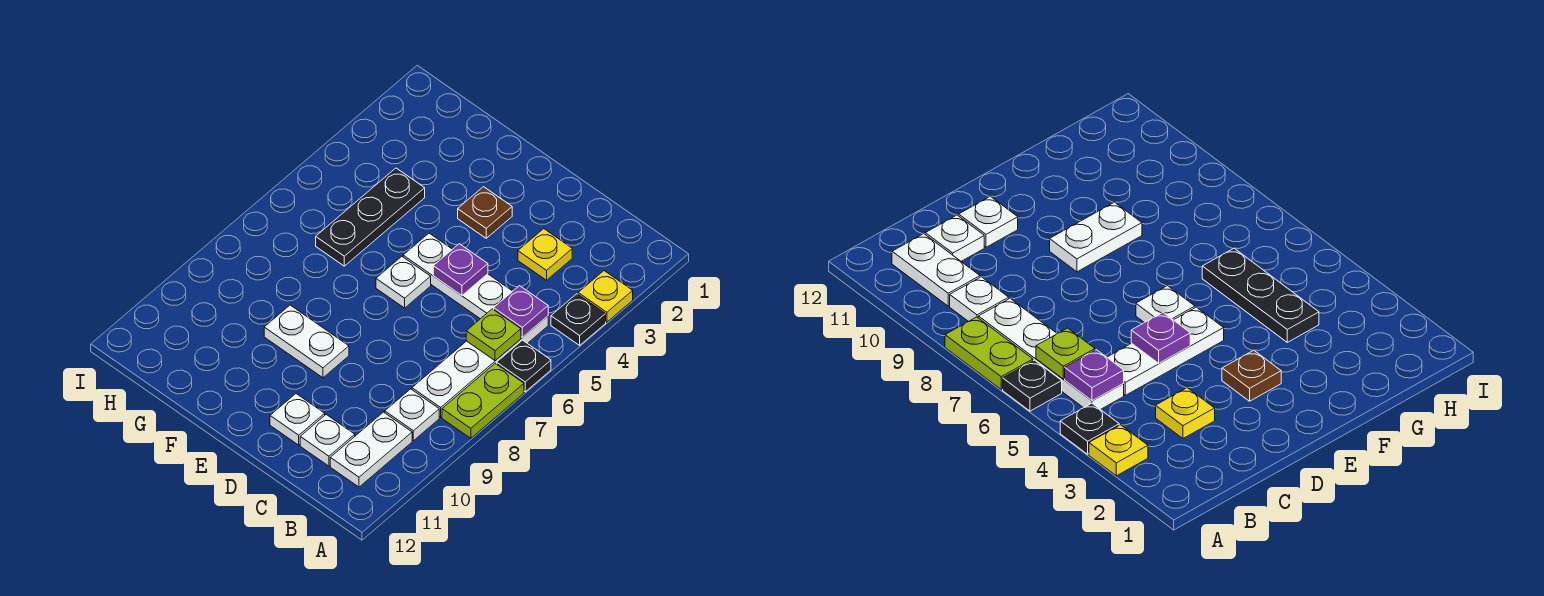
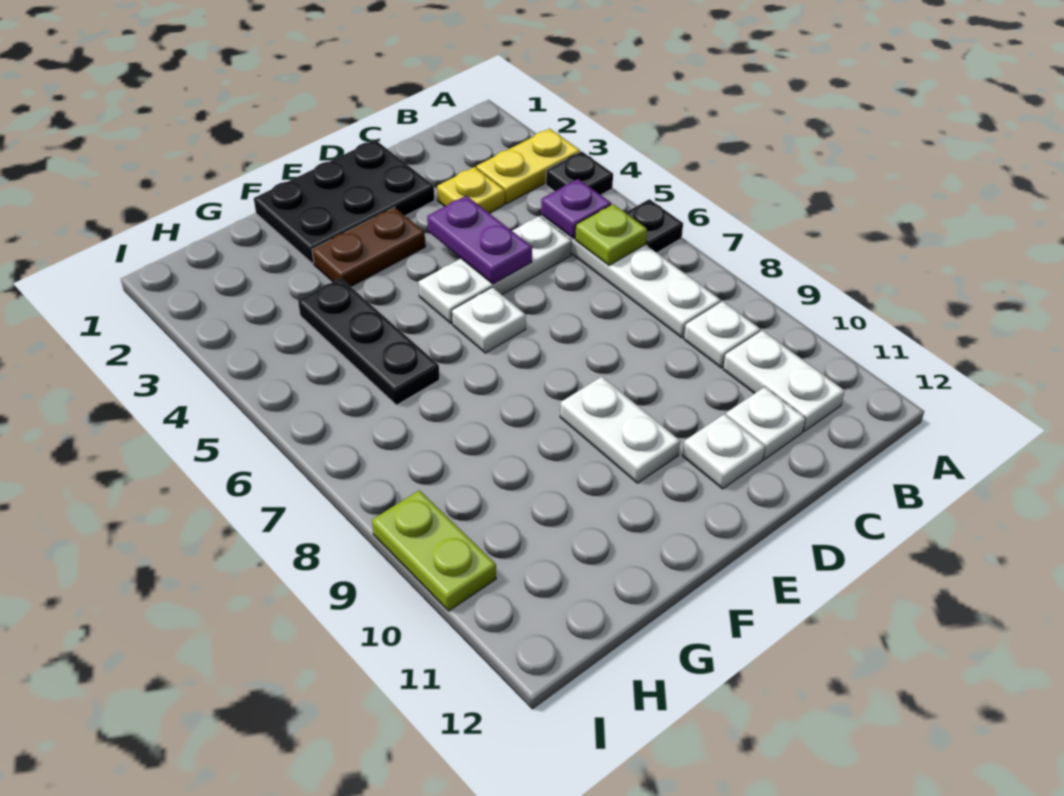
yellow 1x1 plate [578,271,633,322] -> yellow 1x2 plate [476,129,580,204]
lime 1x2 plate [442,363,524,438] -> lime 1x2 plate moved to [372,490,496,611]
none -> black 2x3 plate [254,140,434,264]
purple 1x1 plate [433,244,488,295] -> purple 1x2 plate [427,196,532,284]
brown 1x1 plate [458,187,512,238] -> brown 1x2 plate [312,207,425,287]
white 1x2 plate [264,305,349,378] -> white 1x2 plate turned to [560,377,680,483]

